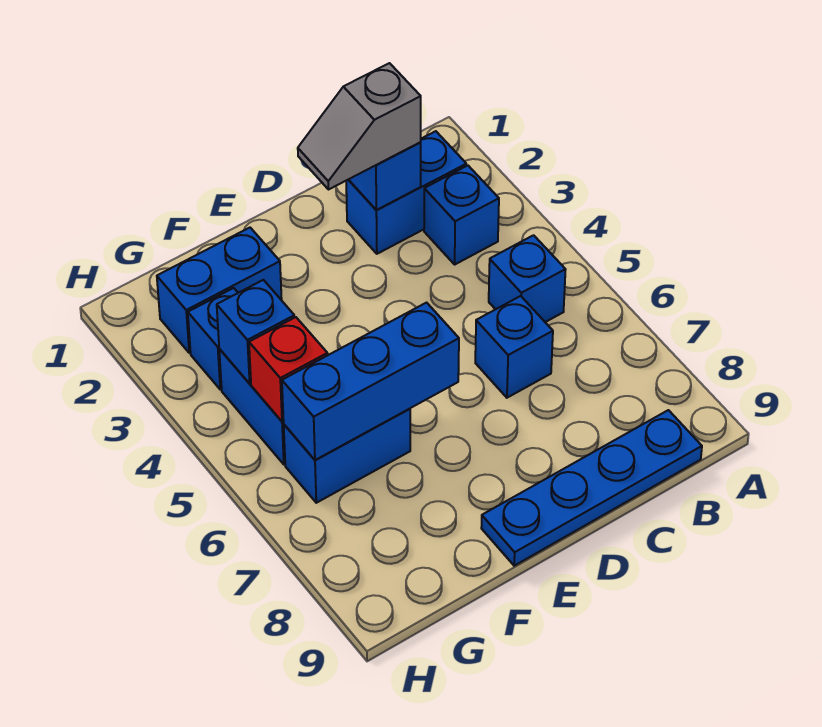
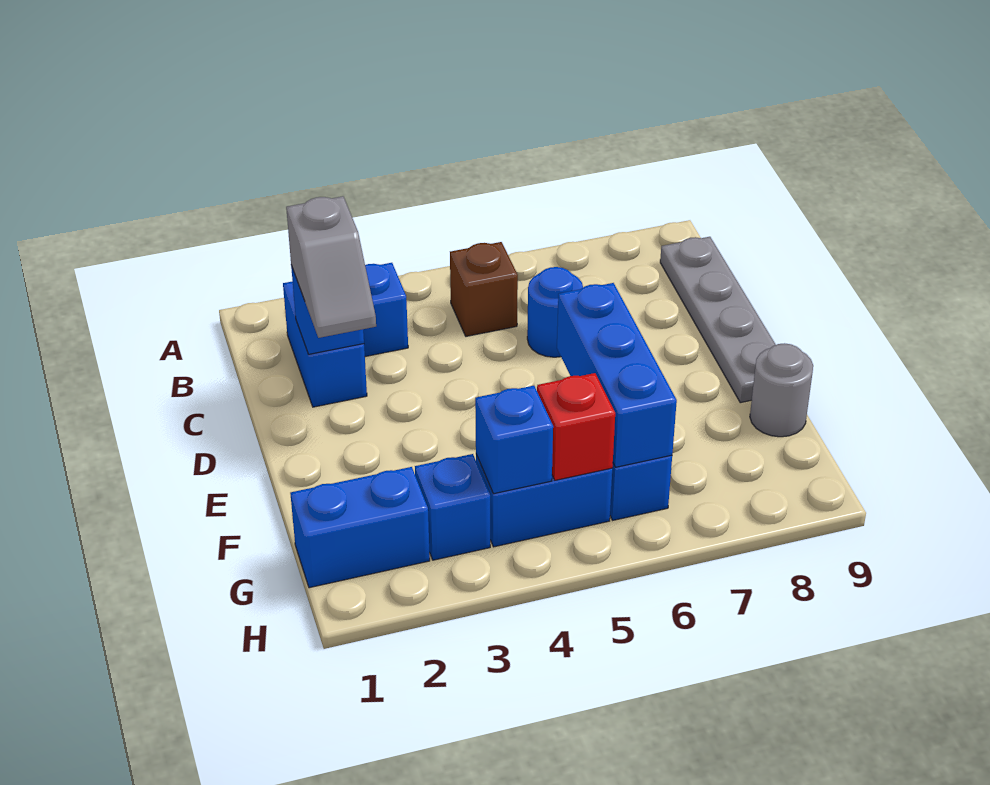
blue 1x1 brick [489,235,566,322] -> brown 1x1 brick [450,242,518,336]
blue 1x4 plate [481,410,702,566] -> grey 1x4 plate [660,237,776,403]
blue 1x1 brick [475,296,553,398] -> blue 1x1 round brick [527,267,583,357]
blue 1x2 brick [157,228,282,353] -> blue 1x2 brick turned to [290,467,430,588]
none -> grey 1x1 round brick [750,343,813,437]

